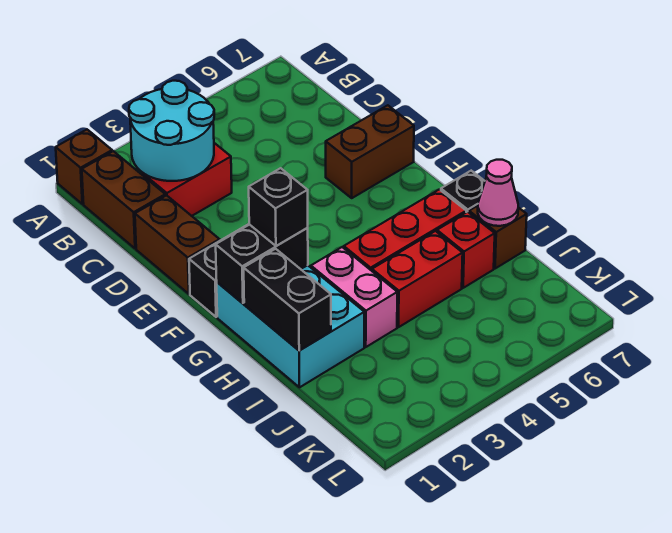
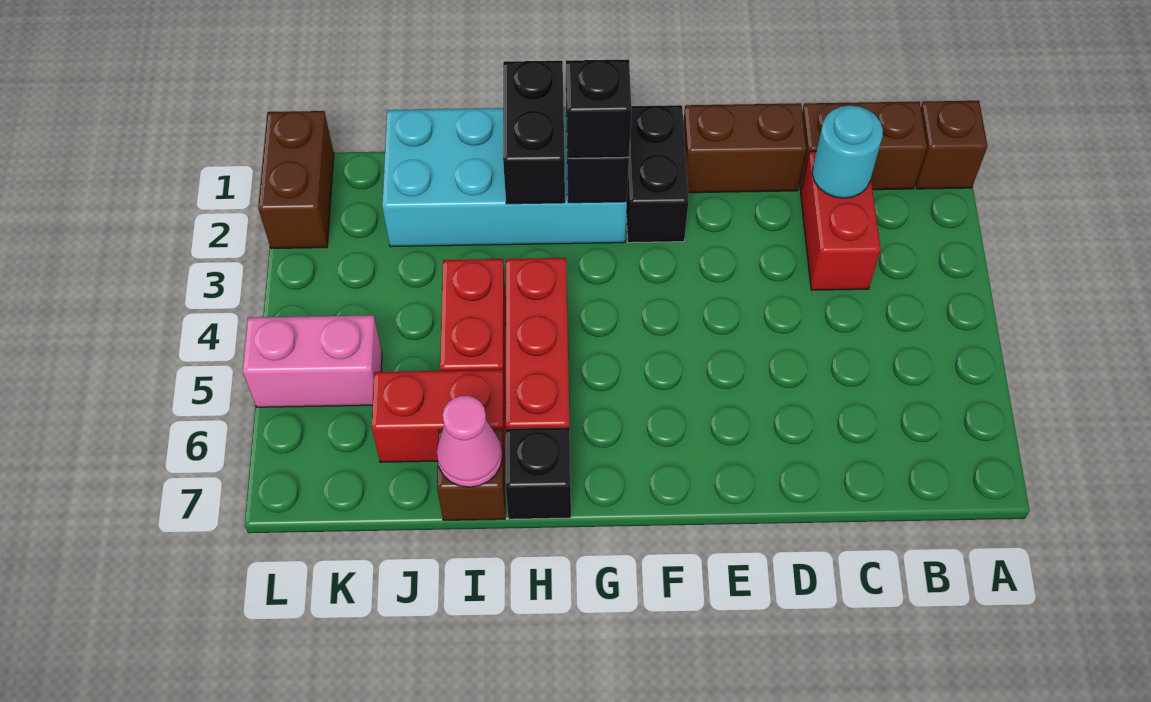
cyan 2x2 round brick [129,81,214,181] -> cyan 1x1 round brick [812,106,883,198]
brown 1x2 brick [326,105,414,198] -> brown 1x2 brick moved to [258,111,334,249]
cyan 2x3 brick [217,265,364,387] -> cyan 2x4 brick [382,107,627,247]
black 1x2 brick [244,249,331,351] -> black 1x2 brick turned to [503,61,565,204]
pink 1x2 brick [311,247,397,347] -> pink 1x2 brick moved to [243,315,382,407]
red 1x1 brick [437,212,495,288] -> red 1x2 brick [371,370,506,462]

